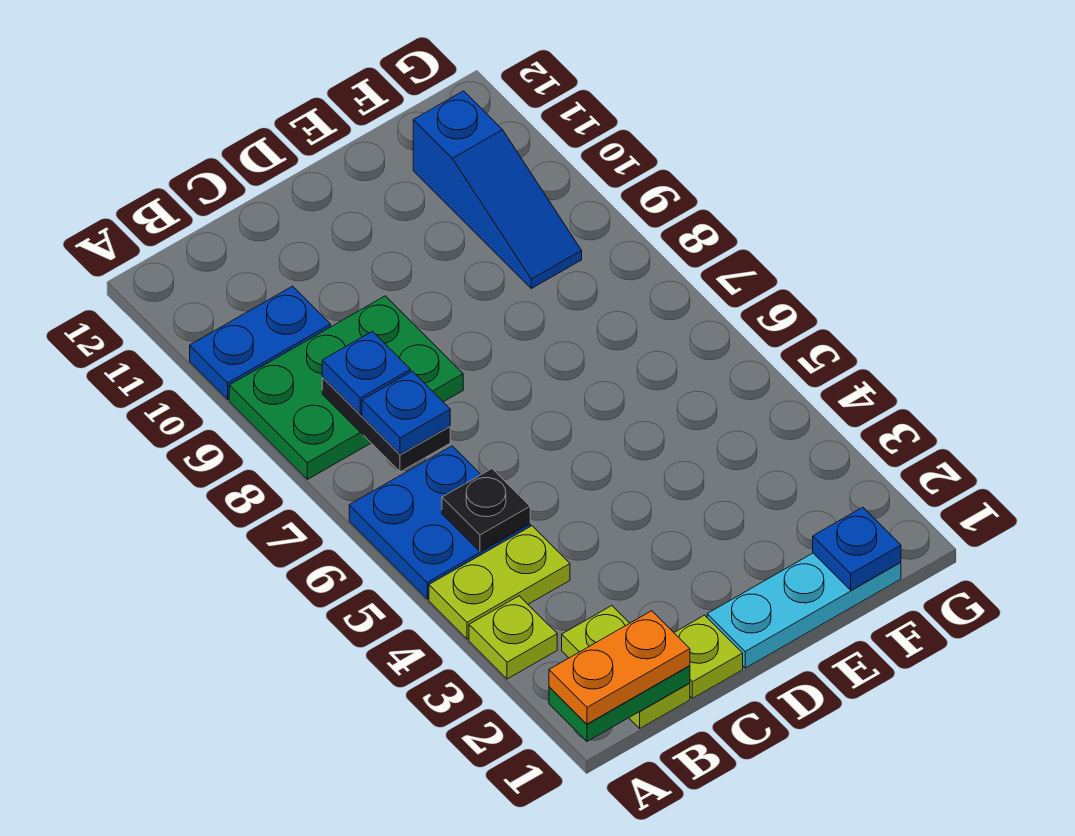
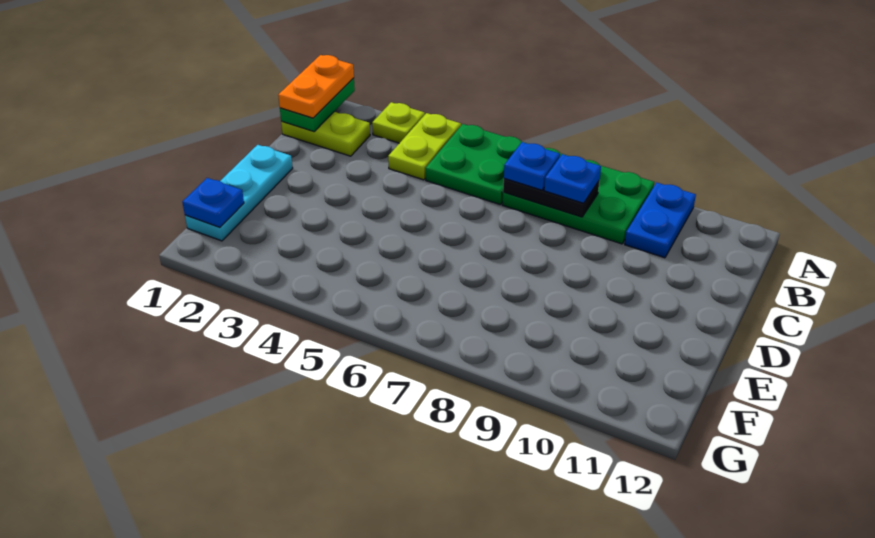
blue 2x2 plate [349,446,530,599] -> green 2x2 plate [426,124,528,205]
green 2x3 plate [229,296,463,479] -> green 2x3 plate turned to [503,148,654,244]
black 1x1 plate [442,469,530,552] -> none
lime 1x1 plate [674,615,743,698] -> none
blue 1x3 slope [413,91,582,288] -> none

